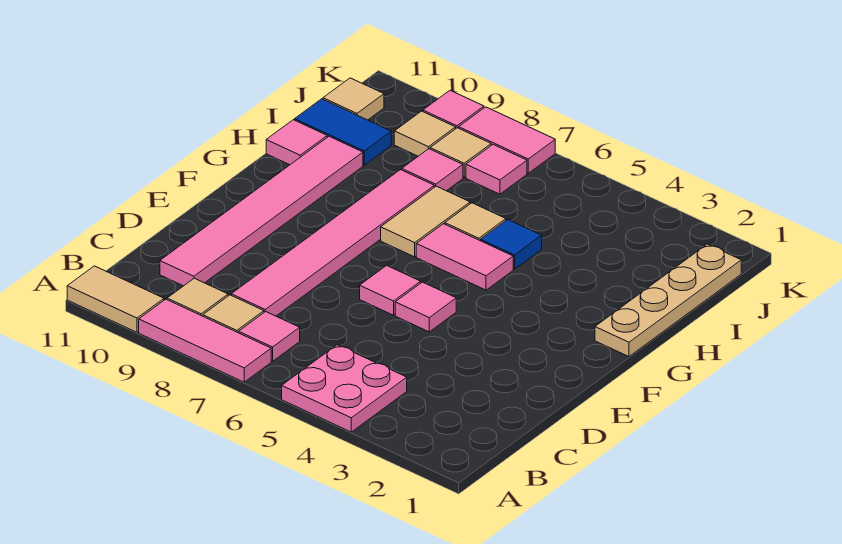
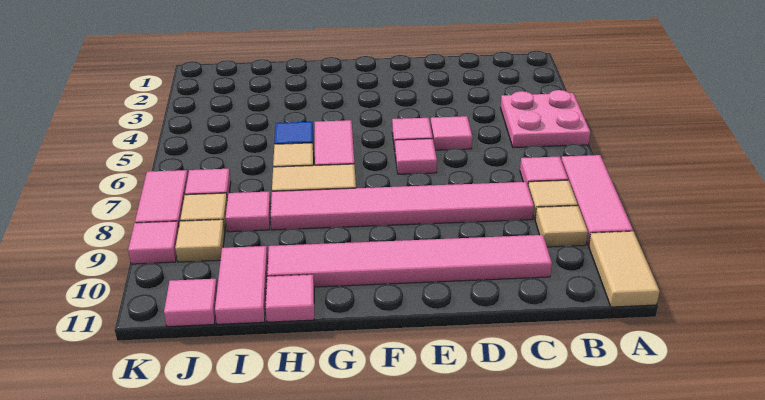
none -> pink 1x1 tile [431,116,472,150]
tan 1x4 plate [595,244,741,357] -> none
blue 1x2 tile [295,99,391,165] -> pink 1x2 tile [215,246,268,324]
tan 1x1 tile [323,78,384,120] -> pink 1x1 tile [164,279,217,327]

